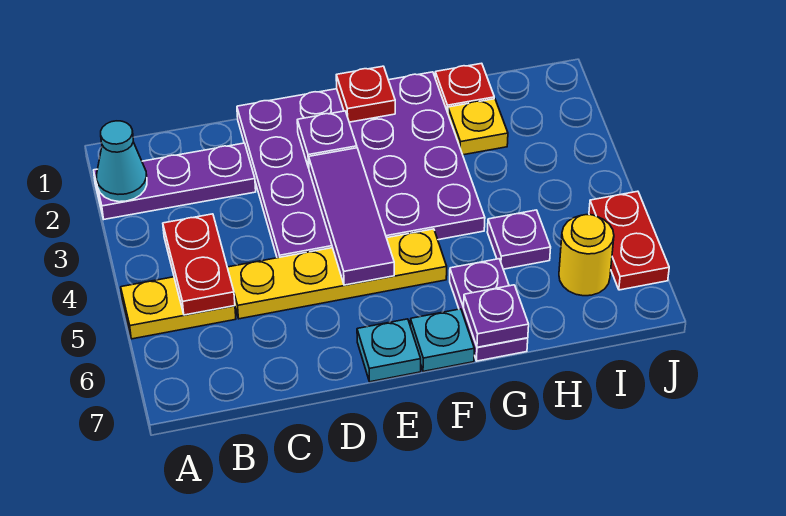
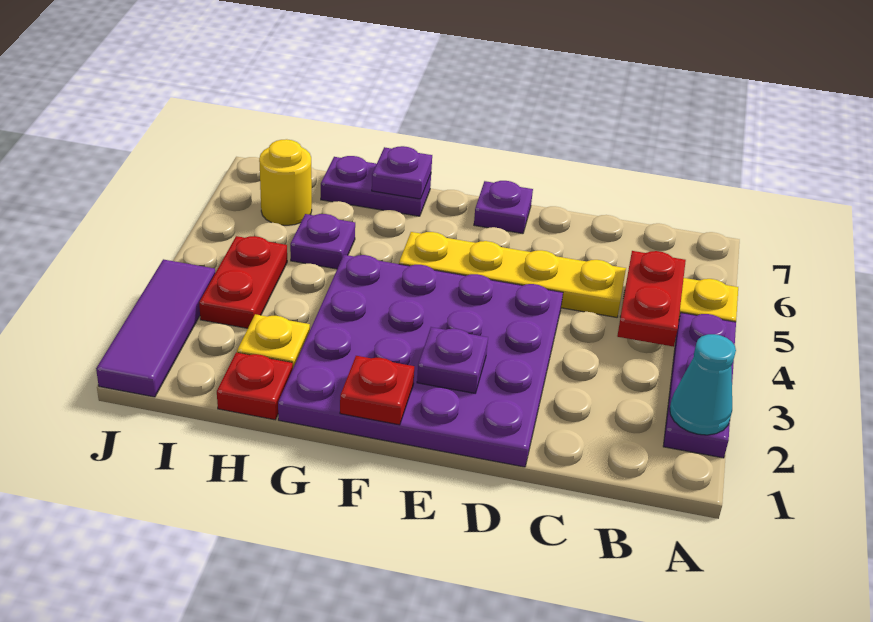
purple 1x3 plate [94,143,256,219] -> purple 1x3 plate turned to [663,313,736,458]
purple 1x3 tile [309,148,394,285] -> purple 1x3 tile moved to [96,259,215,397]
cyan 1x1 plate [357,319,421,382] -> purple 1x1 plate [474,181,533,234]
cyan 1x1 plate [410,309,474,371] -> none
purple 1x2 plate [450,259,528,361] -> purple 1x2 plate turned to [321,156,431,216]
red 1x2 plate [589,191,669,290] -> red 1x2 plate moved to [199,236,287,328]

